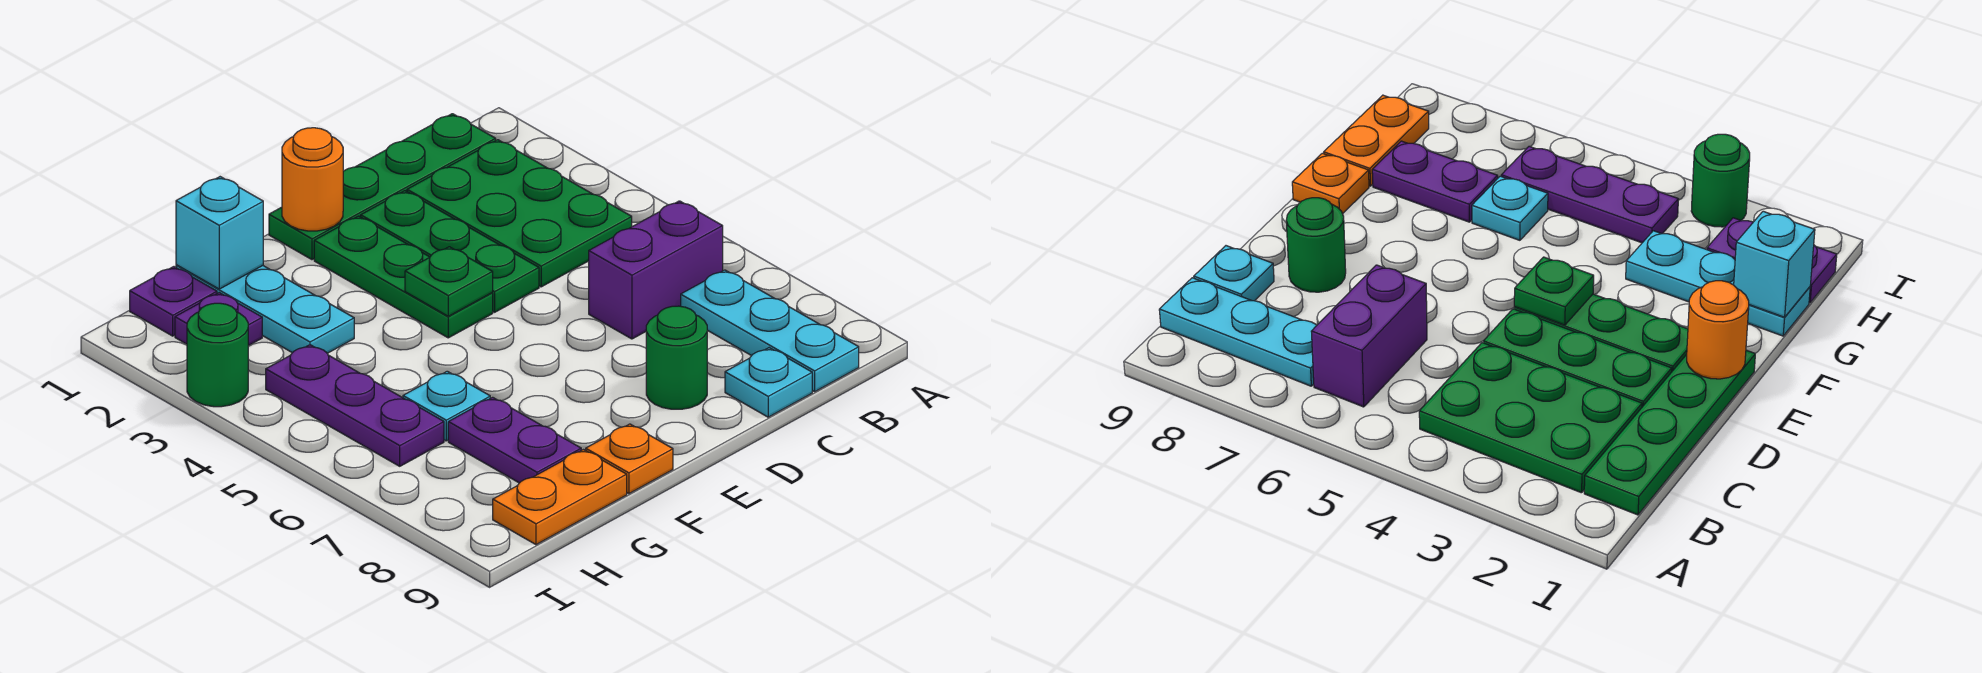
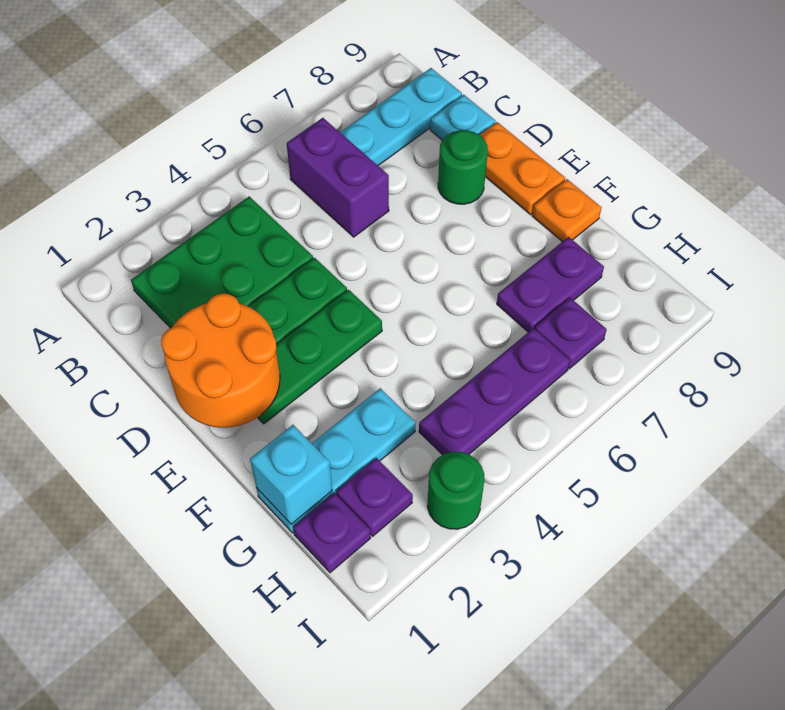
green 1x4 plate [269,114,496,260] -> none
orange 1x1 round brick [282,128,343,231] -> orange 2x2 round brick [161,294,280,428]
green 1x1 plate [405,247,493,316] -> none
cyan 1x1 plate [403,371,490,441] -> none
orange 1x2 plate [493,450,627,545] -> orange 1x2 plate moved to [480,122,565,215]
none -> purple 1x1 plate [535,298,607,369]

